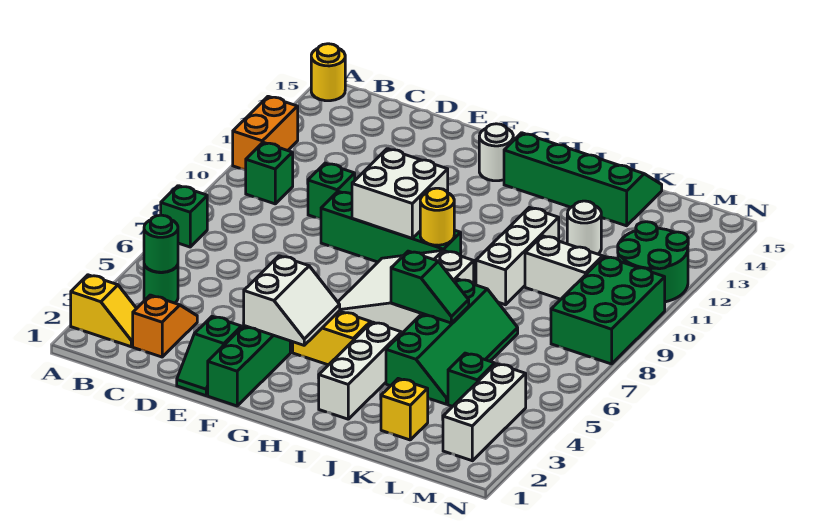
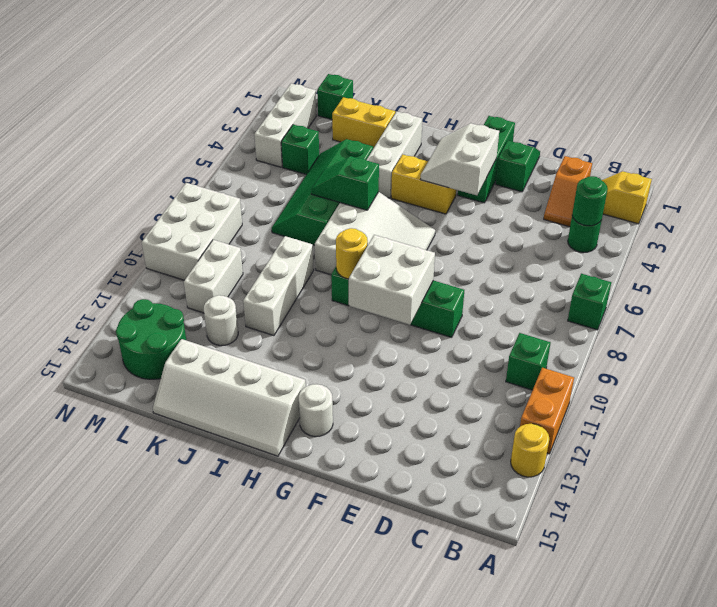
yellow 1x1 round brick [311,44,345,101] -> yellow 1x1 round brick moved to [511,424,549,477]
green 1x1 brick [308,163,355,219] -> green 1x1 brick moved to [317,74,353,119]
green 2x4 slope [504,133,662,226] -> white 2x4 slope [153,339,306,456]
yellow 1x1 brick [381,379,428,440] -> yellow 1x2 brick [332,97,395,148]
white 1x2 brick [525,236,603,299] -> white 1x2 brick turned to [184,240,243,313]
green 2x3 brick [551,256,665,364] -> white 2x3 brick [142,183,242,280]
green 2x2 round brick [618,222,688,302] -> green 2x2 round brick moved to [116,299,186,379]

